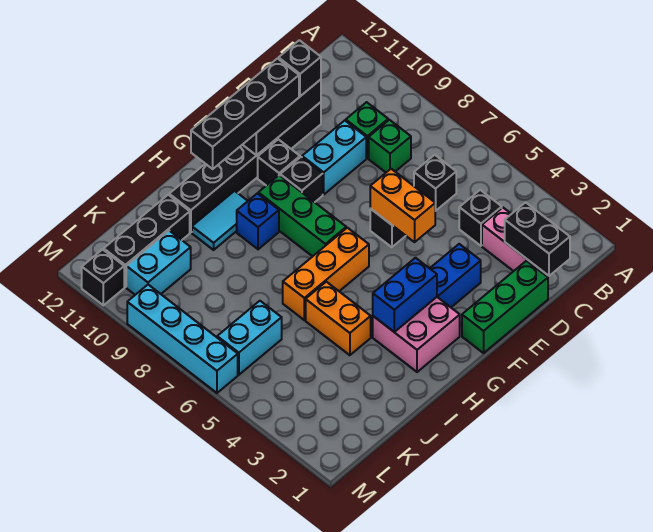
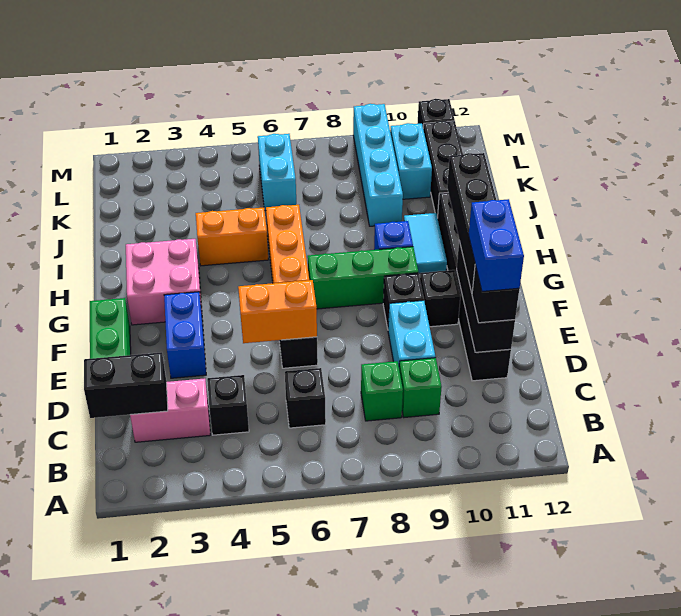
blue 1x2 brick [373,258,437,332] -> blue 1x2 brick moved to [469,199,524,292]
cyan 1x4 brick [127,285,238,393] -> cyan 1x4 brick turned to [353,104,403,226]

